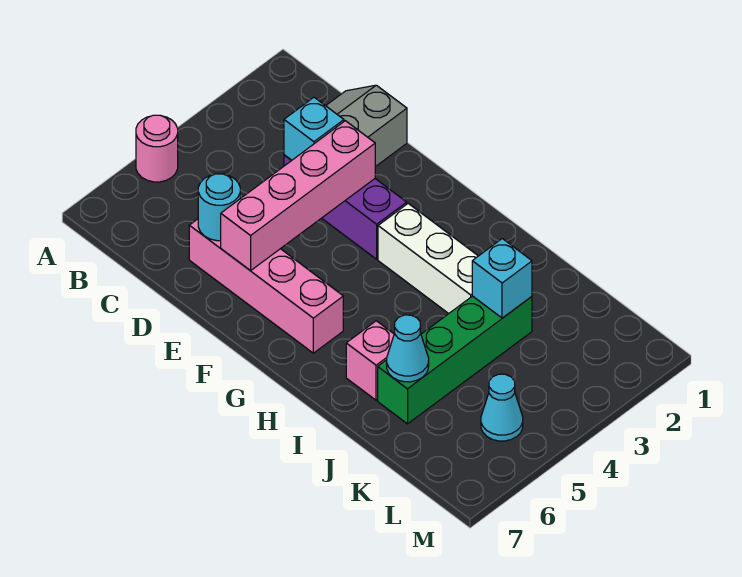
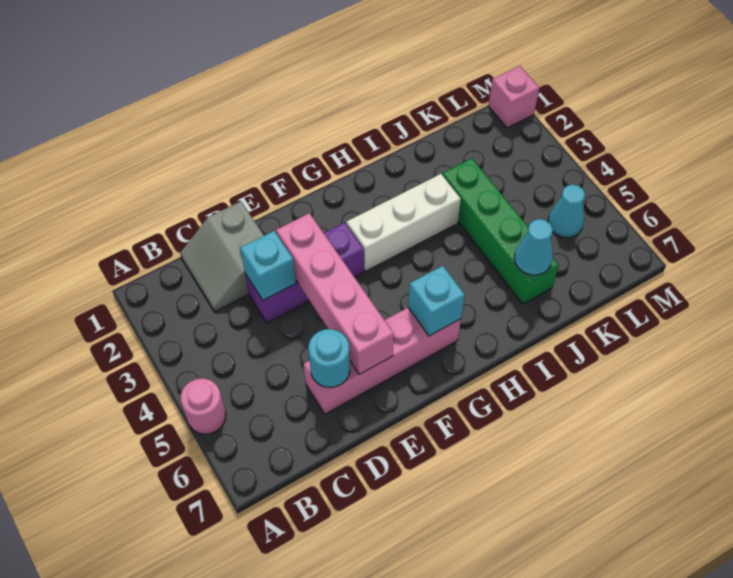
pink 1x1 brick [346,321,394,400] -> pink 1x1 brick moved to [488,66,539,128]
cyan 1x1 brick [472,239,532,318] -> cyan 1x1 brick moved to [408,266,465,336]

